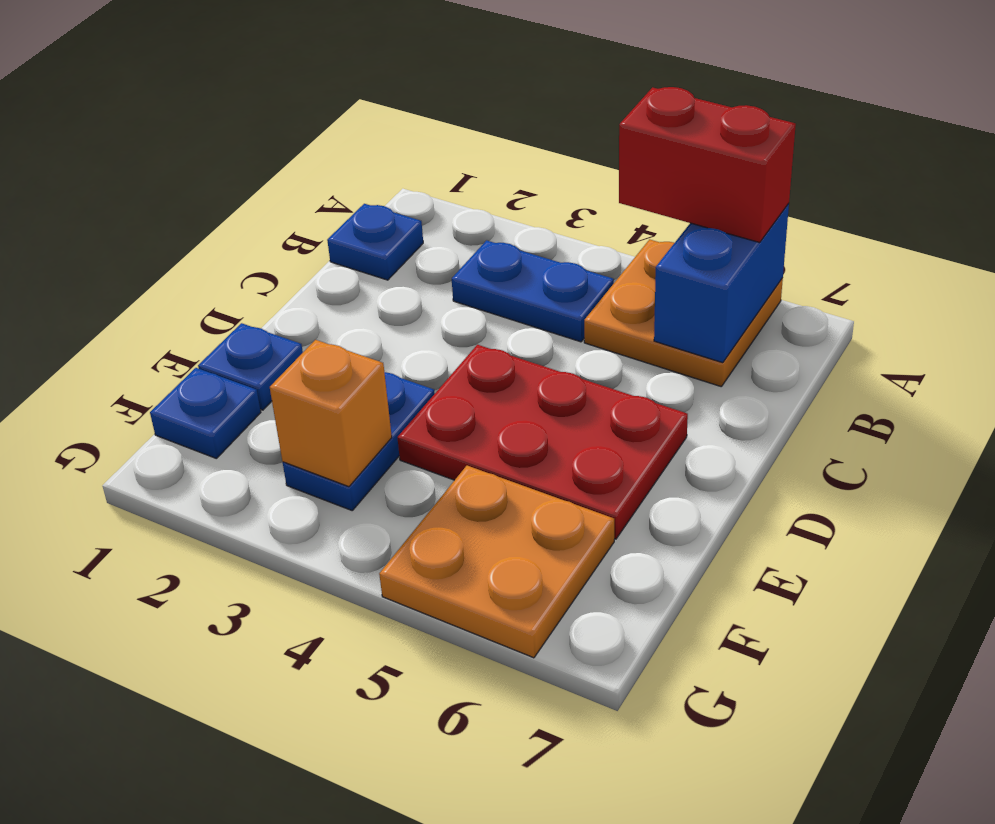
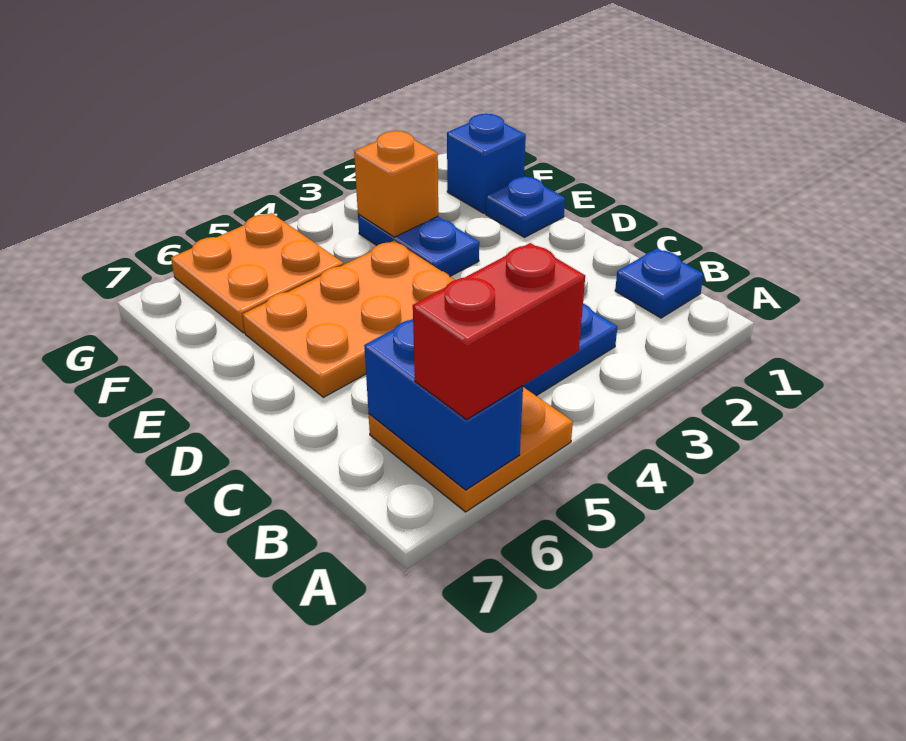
red 2x3 plate [397,345,688,539] -> orange 2x3 plate [243,241,454,397]
blue 1x1 plate [150,368,261,458] -> blue 1x1 brick [447,114,526,213]

